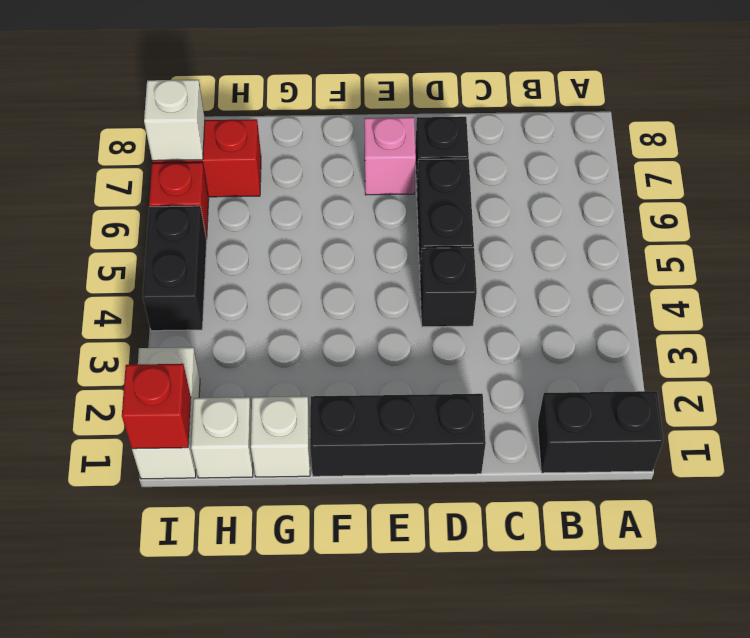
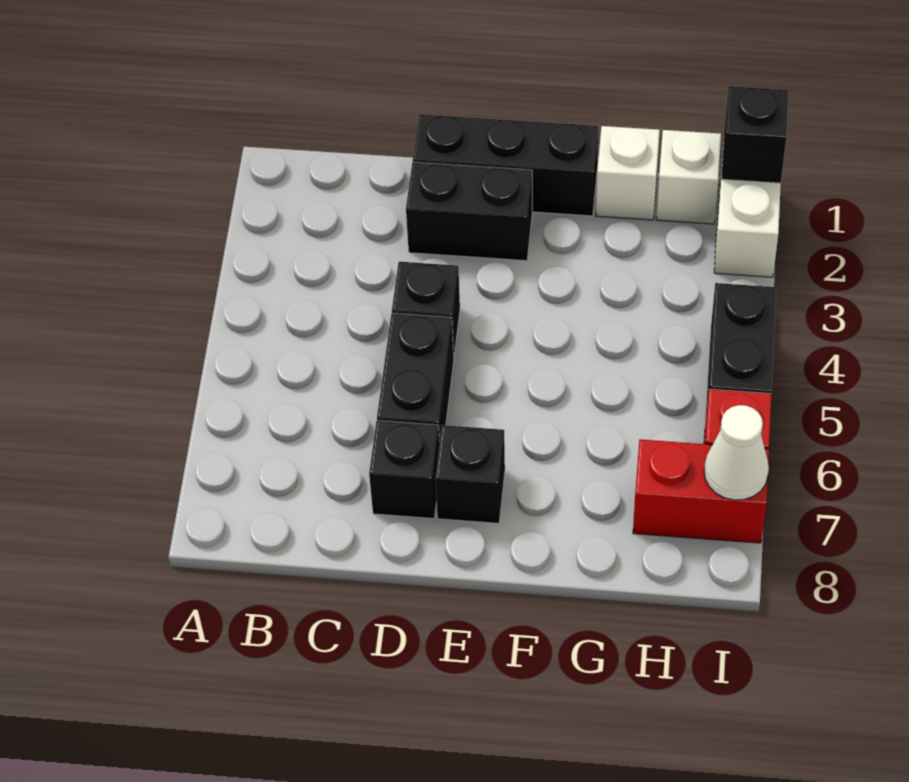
black 1x2 brick [538,391,663,473] -> black 1x2 brick moved to [406,162,532,261]
pink 1x1 brick [364,117,416,195] -> black 1x1 brick [435,425,505,523]
red 1x1 brick [122,364,191,449] -> black 1x1 brick [721,86,789,183]
white 1x1 brick [144,80,205,161] -> white 1x1 cone [704,405,769,500]

